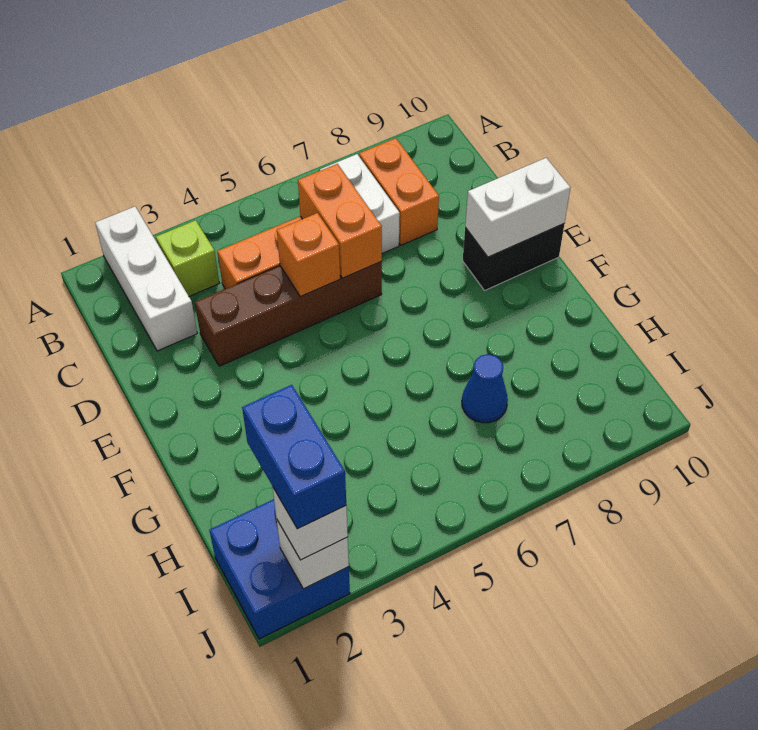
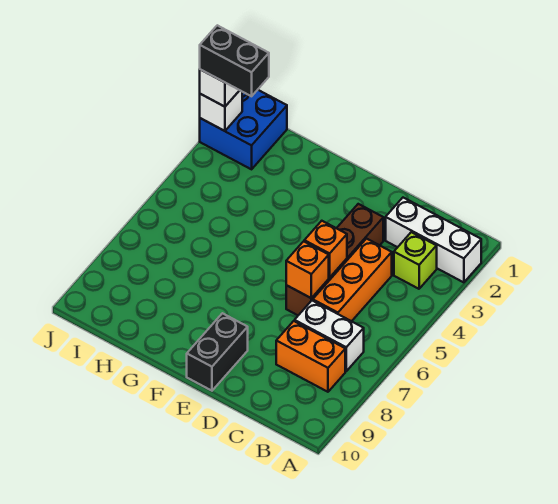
orange 1x2 brick [298,164,382,278] -> orange 1x1 brick [286,241,329,298]
white 1x2 brick [465,158,571,257] -> none
blue 1x1 cone [462,354,508,423] -> none
blue 1x2 brick [242,385,346,529] -> black 1x2 brick [200,25,269,96]

